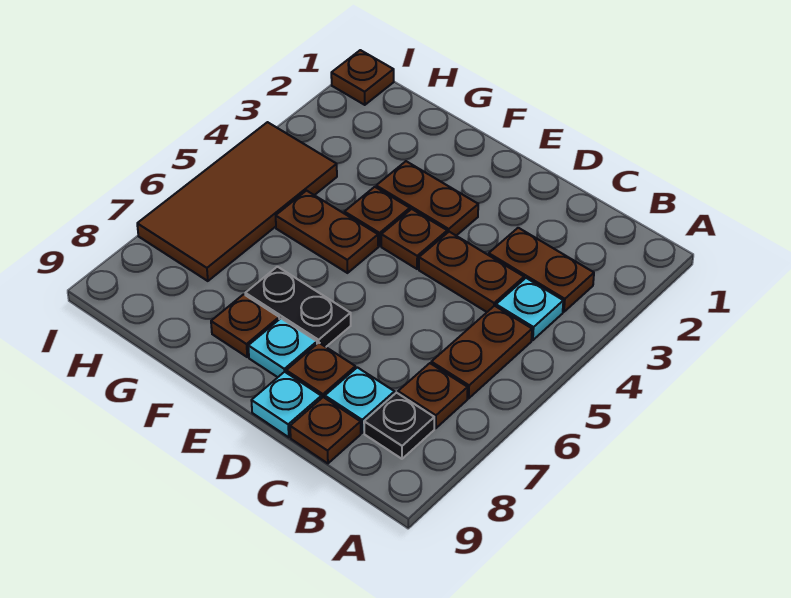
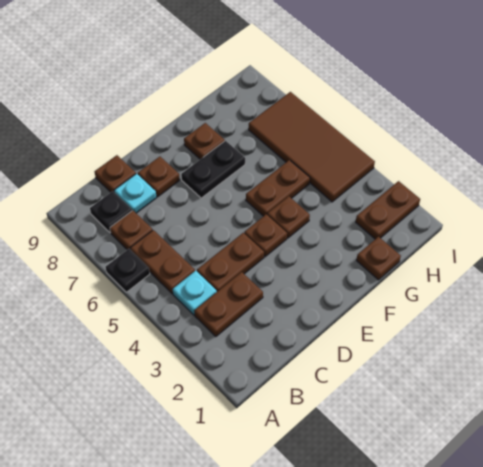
none -> black 1x1 plate [106,249,150,292]
cyan 1x1 plate [251,372,321,437] -> none
brown 1x2 plate [376,161,478,236] -> brown 1x2 plate moved to [356,181,420,239]
cyan 1x1 plate [248,318,317,377] -> none
brown 1x1 plate [331,50,394,105] -> brown 1x1 plate moved to [356,237,401,280]

